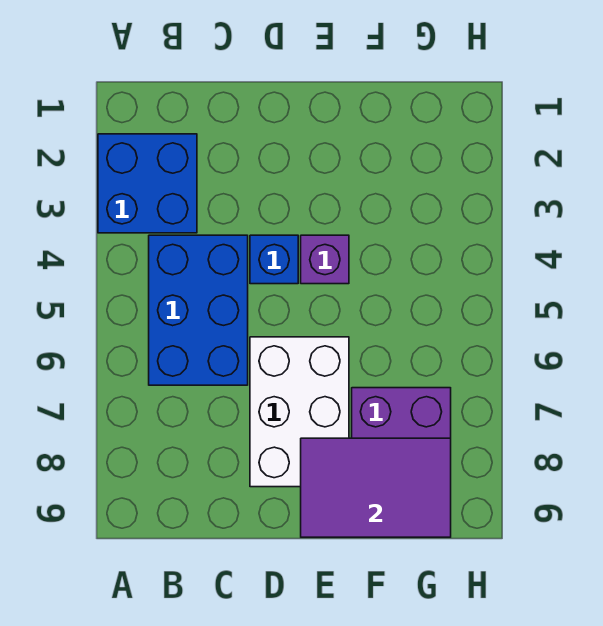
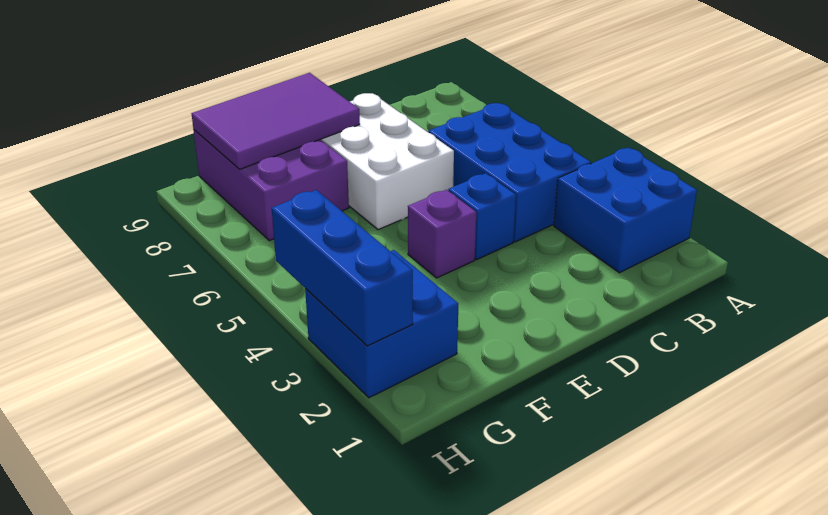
none -> blue 2x2 brick [305,250,458,398]
none -> blue 1x3 brick [272,190,413,346]

